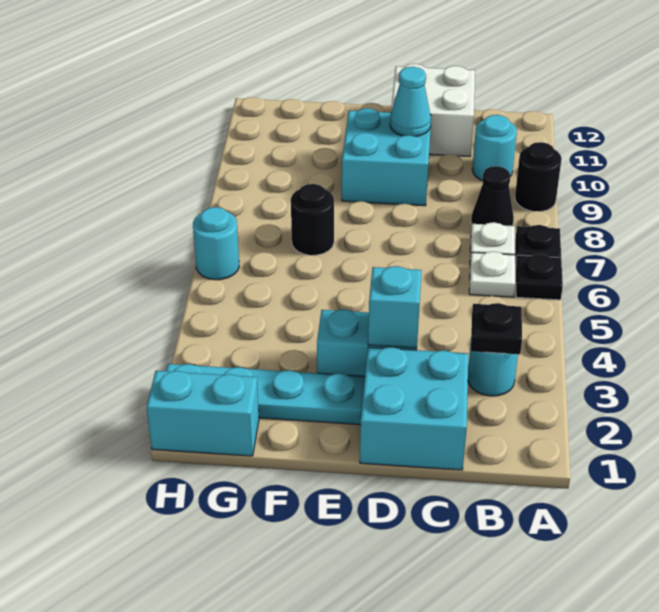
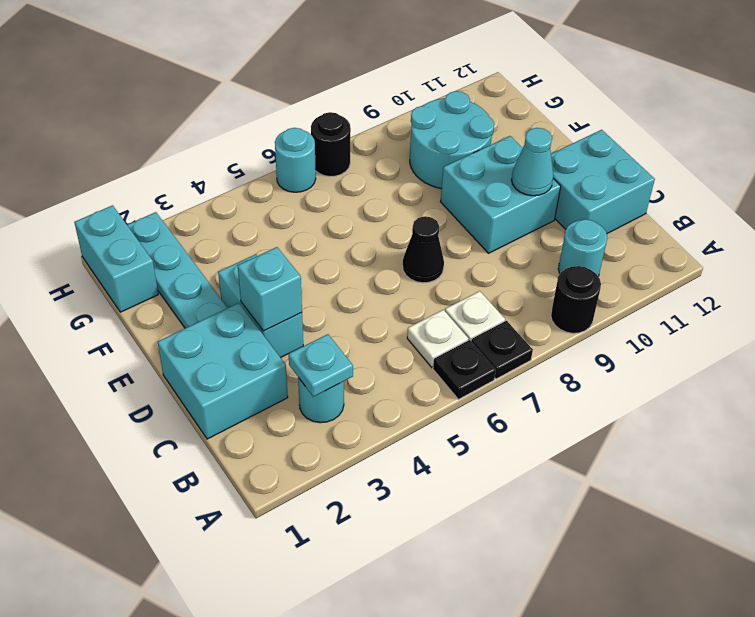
black 1x1 plate [471,303,522,354] -> cyan 1x1 plate [289,334,353,397]
black 1x1 cone [471,166,514,226] -> black 1x1 cone moved to [403,216,444,283]
white 2x2 brick [391,64,475,157] -> cyan 2x2 brick [551,130,655,234]
black 1x1 round brick [291,184,334,255] -> black 1x1 round brick moved to [311,112,351,176]
none -> cyan 2x2 round brick [410,91,494,189]

